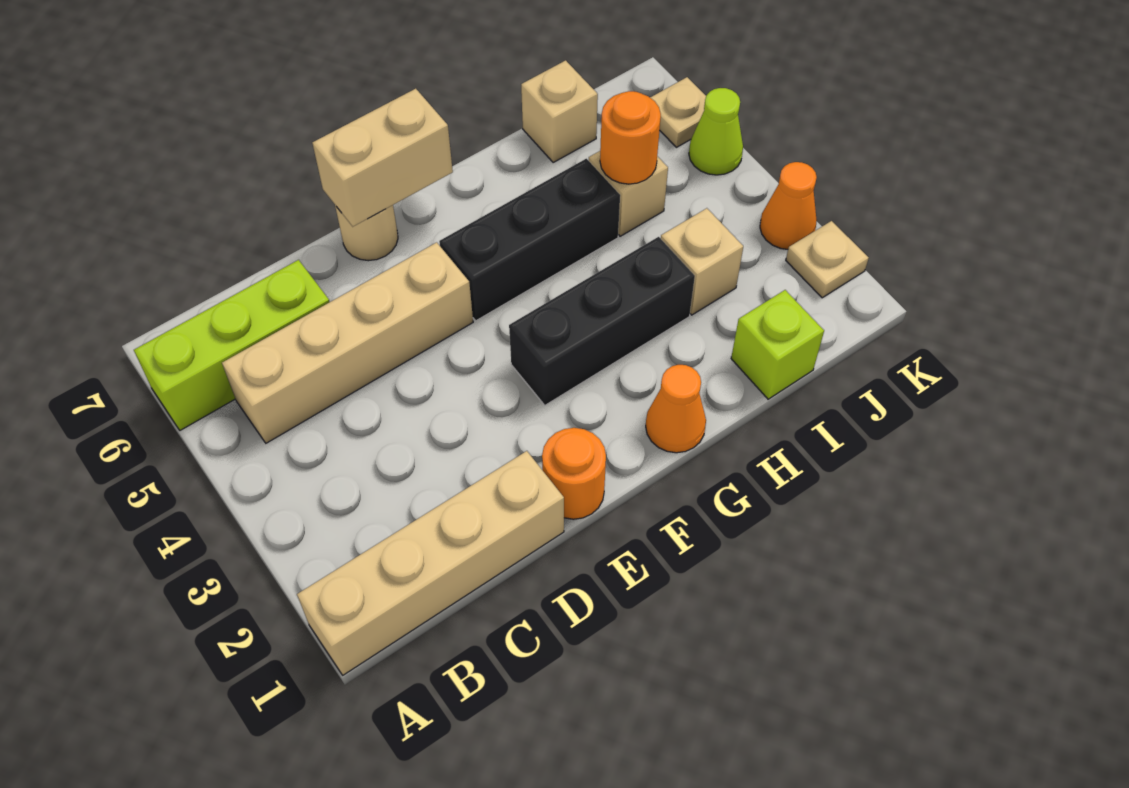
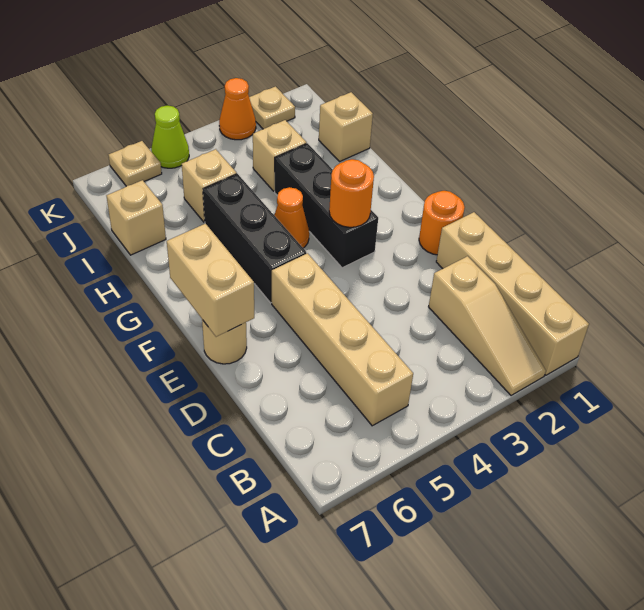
none -> tan 1x3 slope [429,256,546,396]
lime 1x3 brick [134,260,330,430] -> none
orange 1x1 cone [646,365,706,453] -> orange 1x1 cone moved to [274,187,309,248]
lime 1x1 brick [731,290,824,399] -> tan 1x1 brick [319,92,373,161]
orange 1x1 round brick [600,91,661,184] -> orange 1x1 round brick moved to [329,159,374,227]

